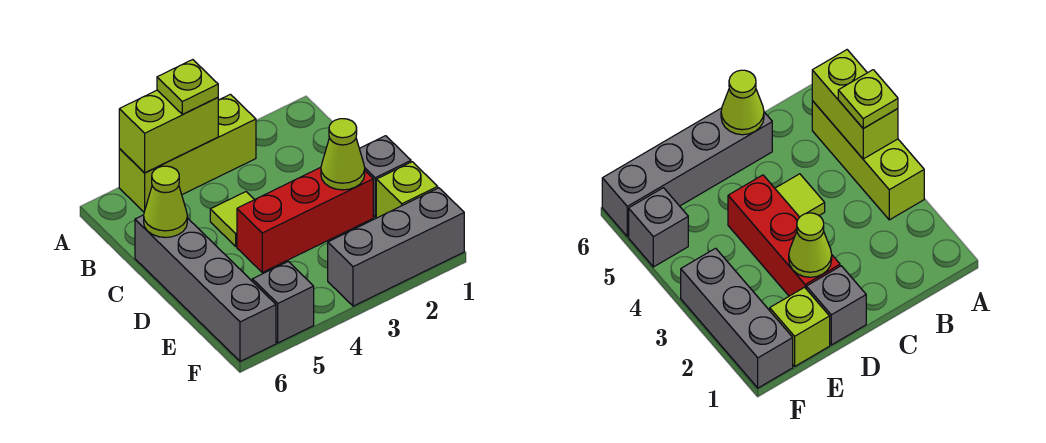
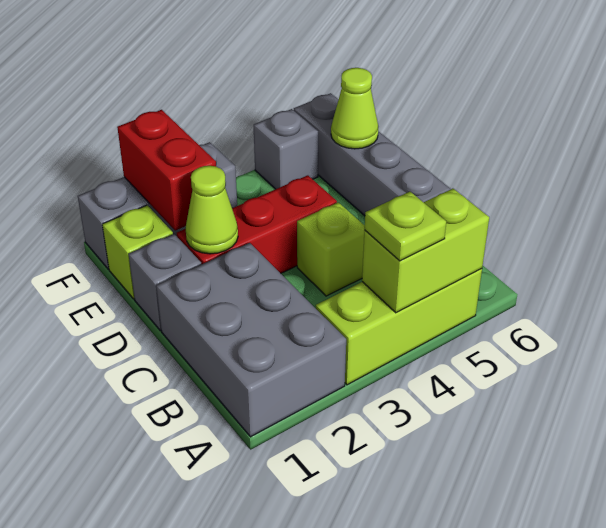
none -> grey 2x3 brick [156,243,346,437]
lime 1x1 tile [210,192,254,246] -> lime 1x1 brick [297,202,365,296]
lime 1x1 cone [144,166,187,238] -> lime 1x1 cone moved to [331,68,378,149]
none -> red 1x2 brick [117,110,216,231]

